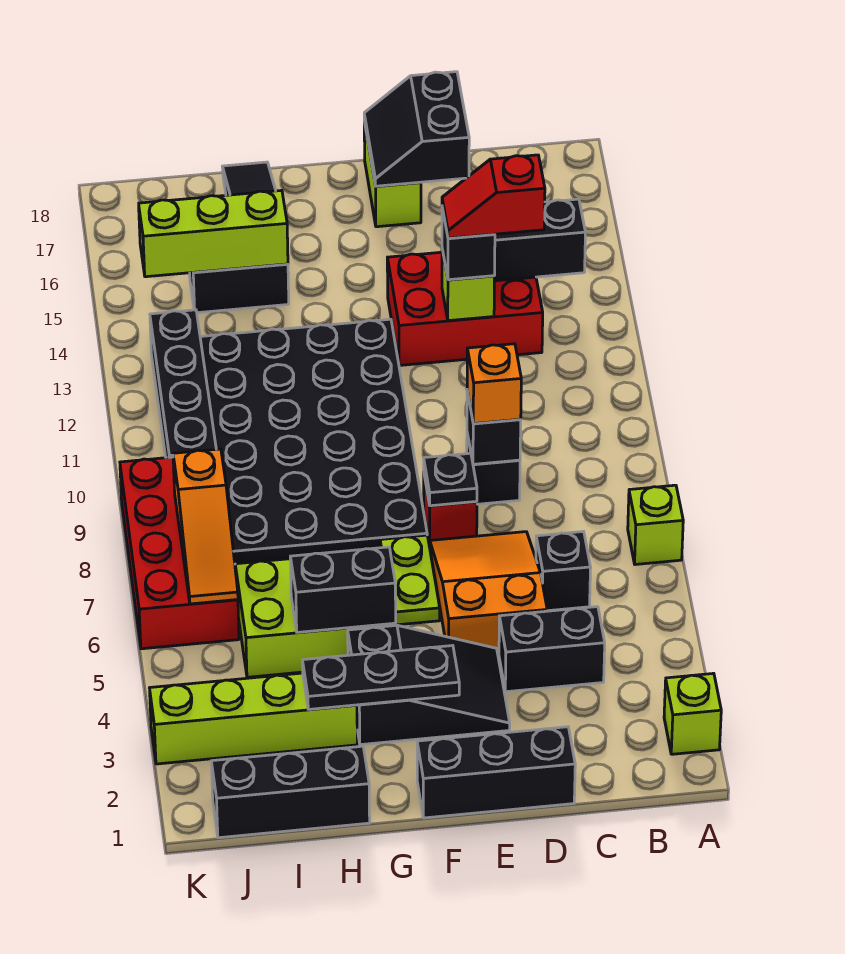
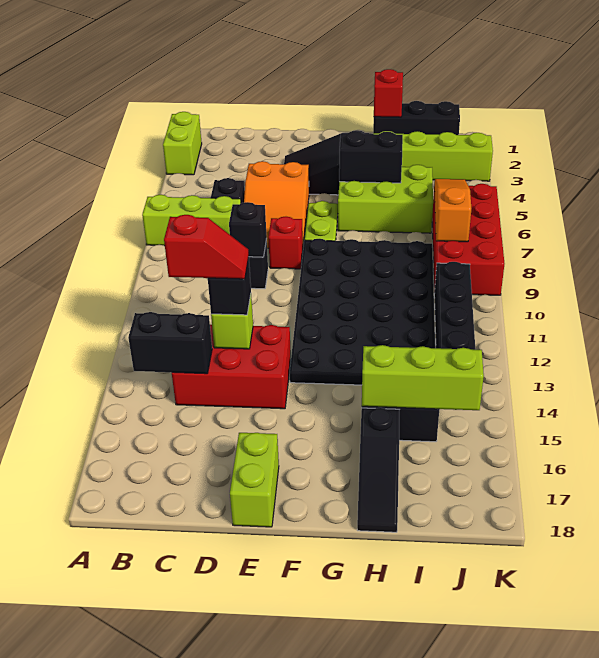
lime 1x1 brick [664,673,721,754] -> lime 1x2 brick [163,112,202,175]
lime 1x1 brick [628,485,683,565] -> lime 1x3 brick [142,195,241,246]
black 1x2 brick [499,607,605,692] -> none
black 1x3 brick [417,727,575,818] -> none
orange 1x1 brick [467,344,521,424] -> none
black 2x2 slope [364,72,469,186] -> none
black 1x1 plate [424,453,477,506] -> none
black 1x3 plate [302,646,459,709] -> none
none -> red 1x1 brick [374,69,403,117]

